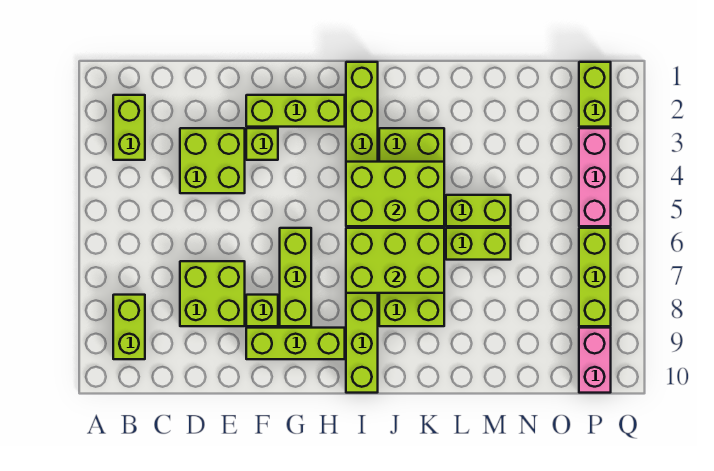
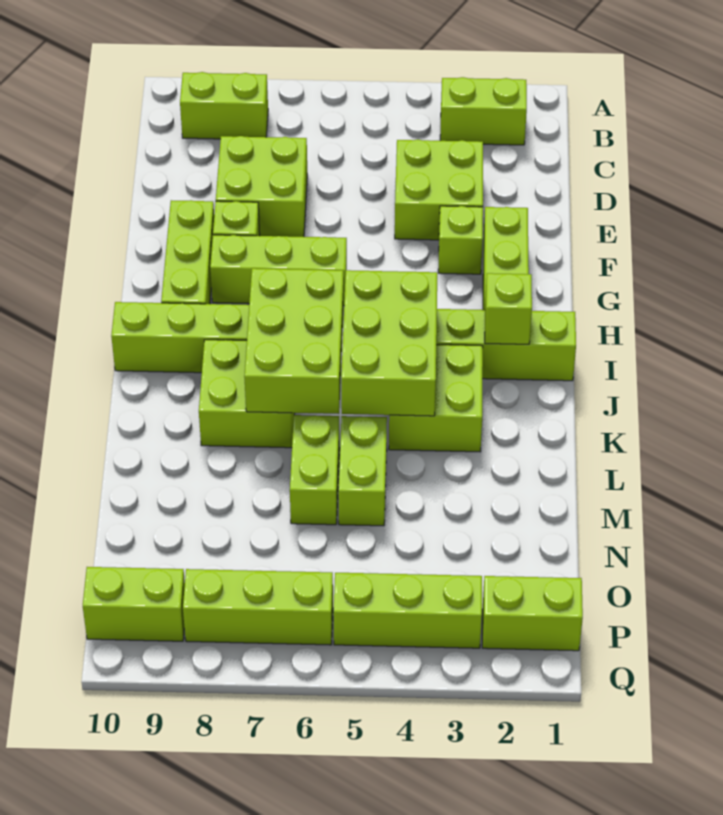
none -> lime 1x1 brick [485,273,532,344]
pink 1x3 brick [579,128,611,226] -> lime 1x3 brick [333,573,482,648]
pink 1x2 brick [579,328,611,393] -> lime 1x2 brick [83,567,185,641]

